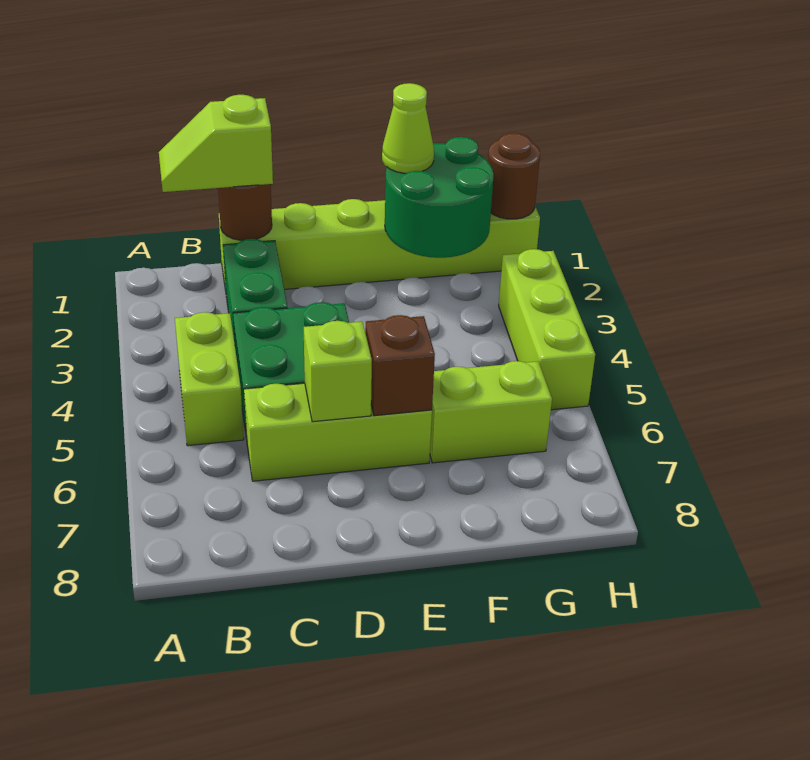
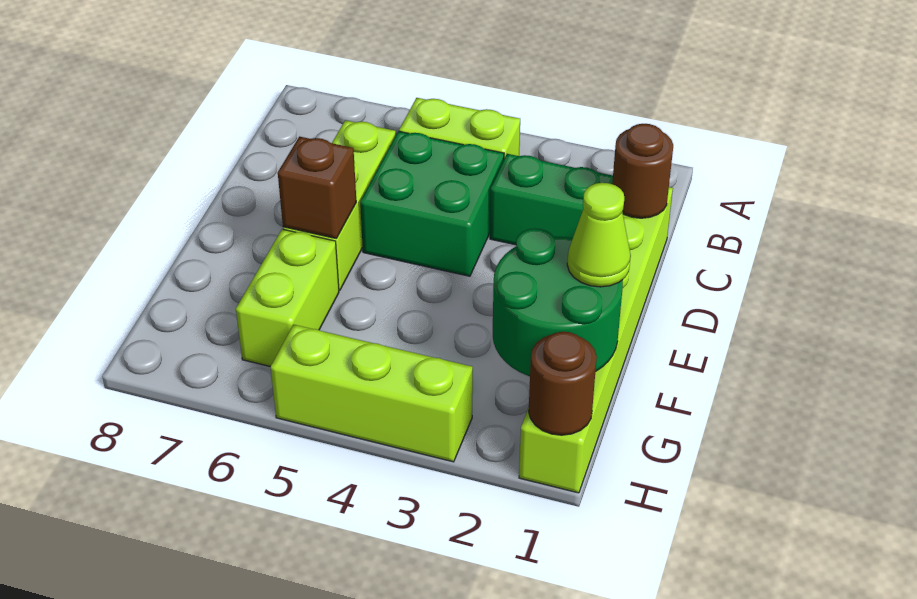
lime 1x2 slope [159,95,273,192] -> none
lime 1x1 brick [304,321,372,422] -> none

